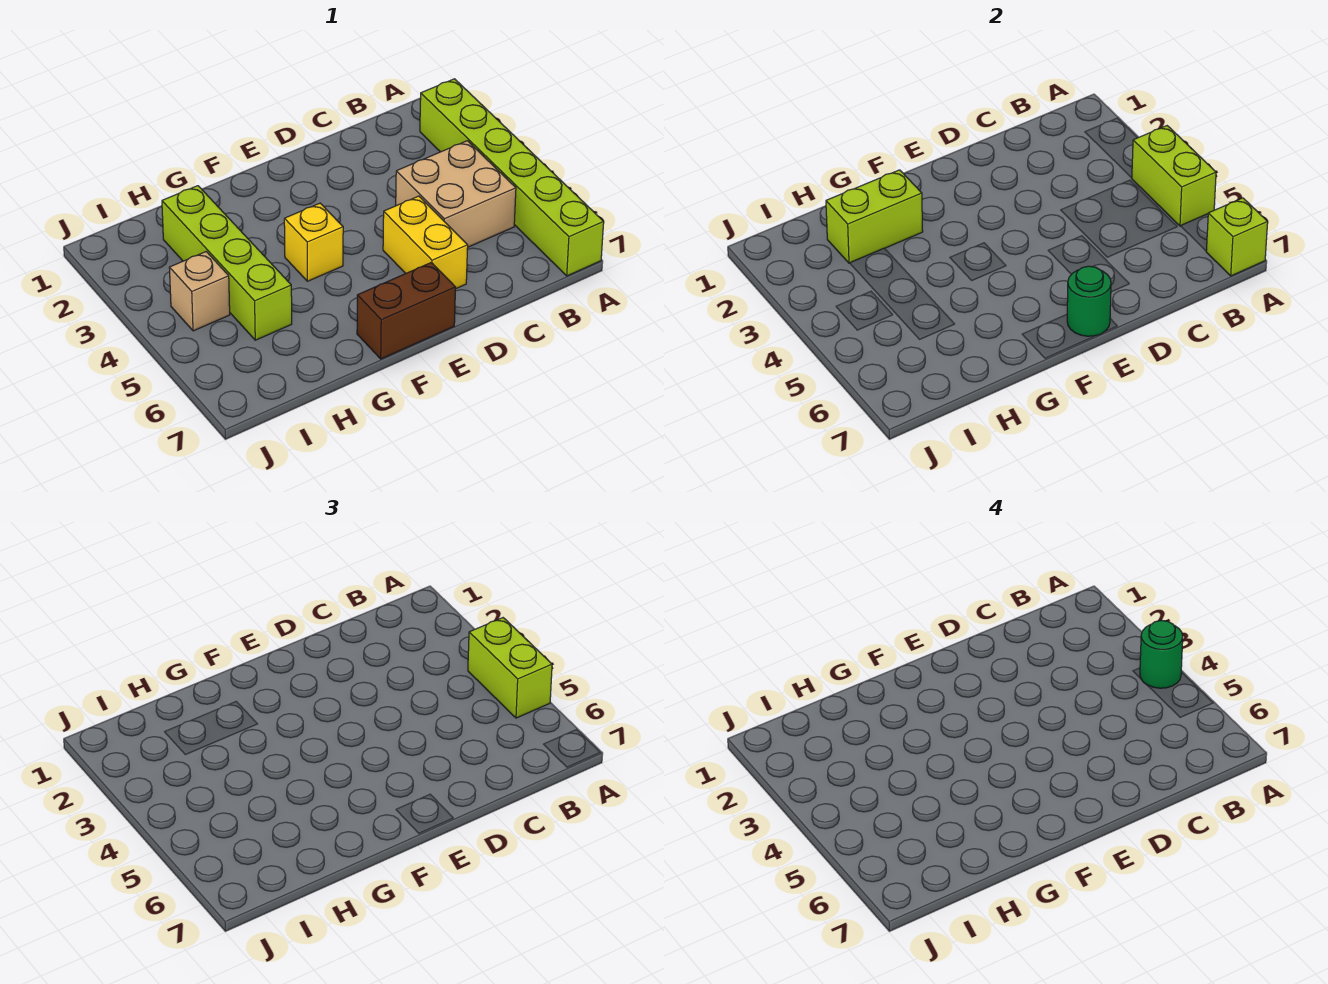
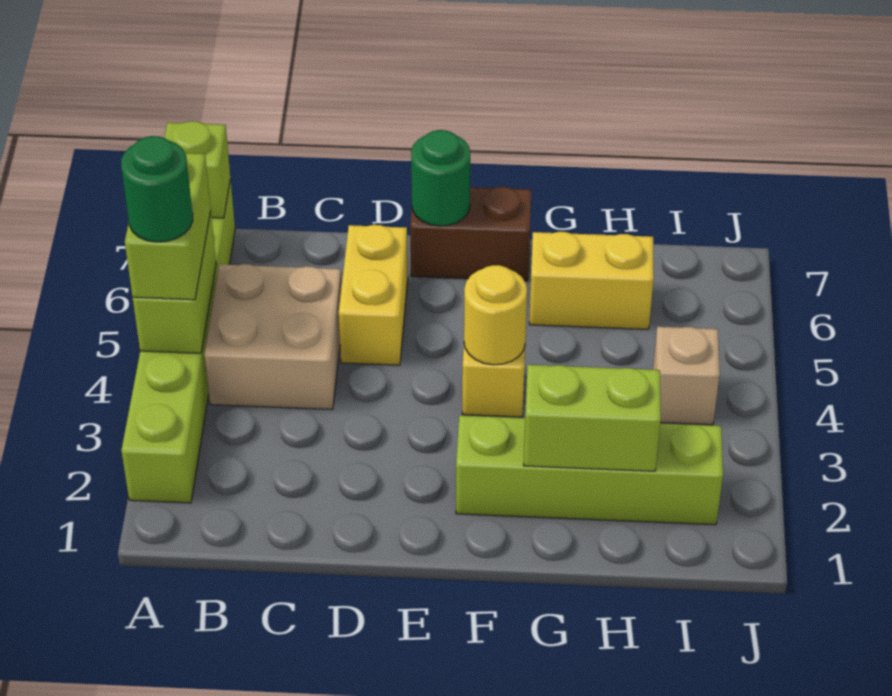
none -> yellow 1x1 round brick [464,265,527,365]
none -> yellow 1x2 brick [529,232,654,329]
lime 1x4 brick [162,186,292,340] -> lime 1x4 brick turned to [456,416,723,525]

